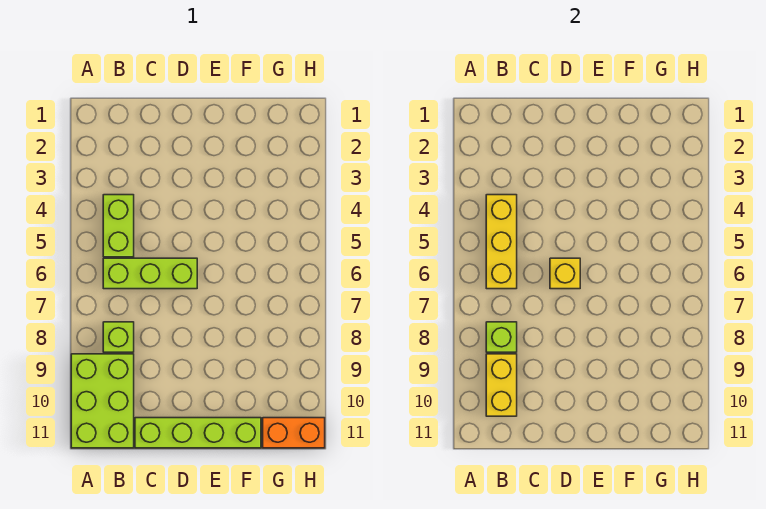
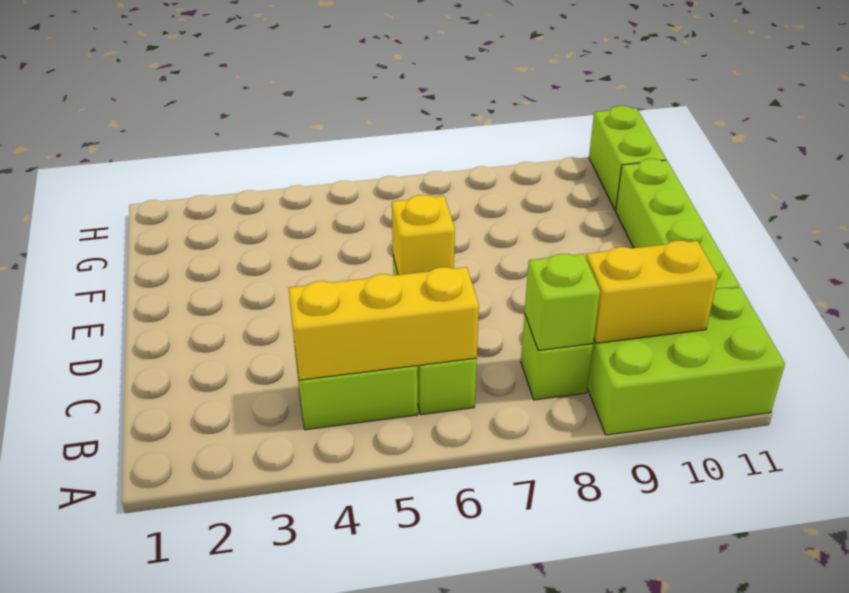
orange 1x2 brick [263,418,325,448] -> lime 1x2 brick [589,106,666,210]

